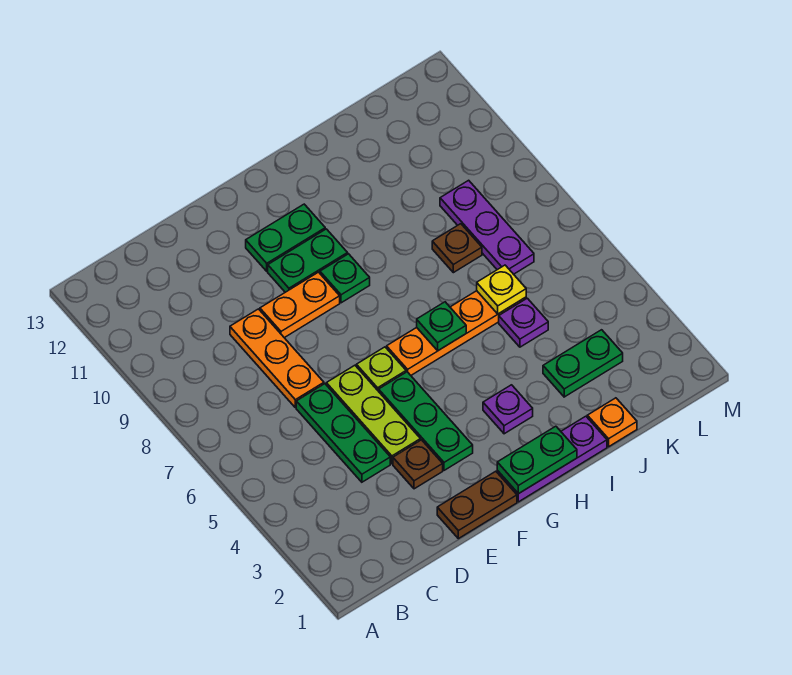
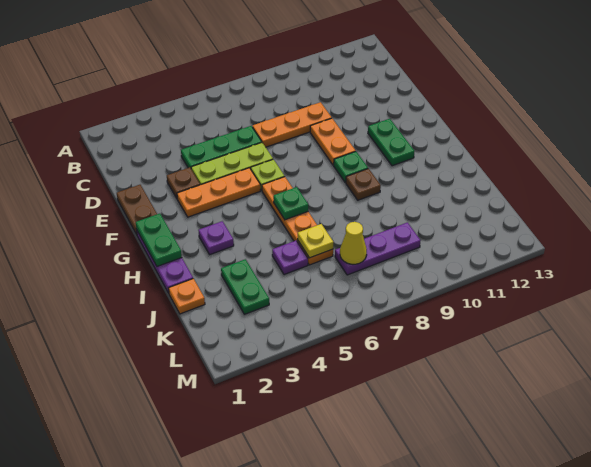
green 1x3 plate [379,372,473,470] -> orange 1x3 plate [177,168,260,217]
green 1x2 plate [268,229,348,292] -> none
brown 1x1 plate [432,224,482,273] -> brown 1x1 plate moved to [346,169,381,200]
none -> yellow 1x1 cone [340,222,367,264]

